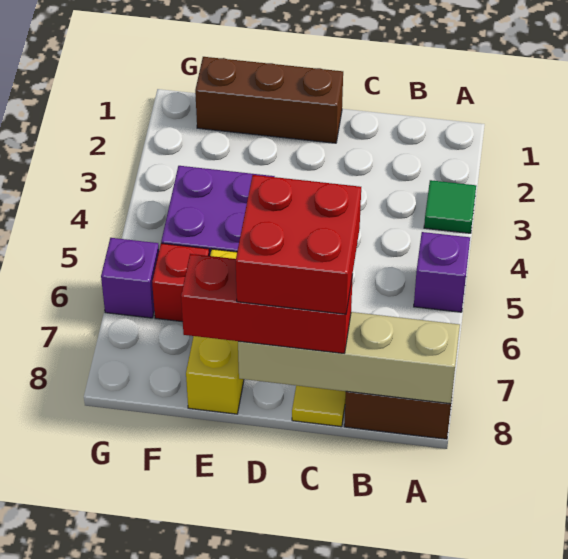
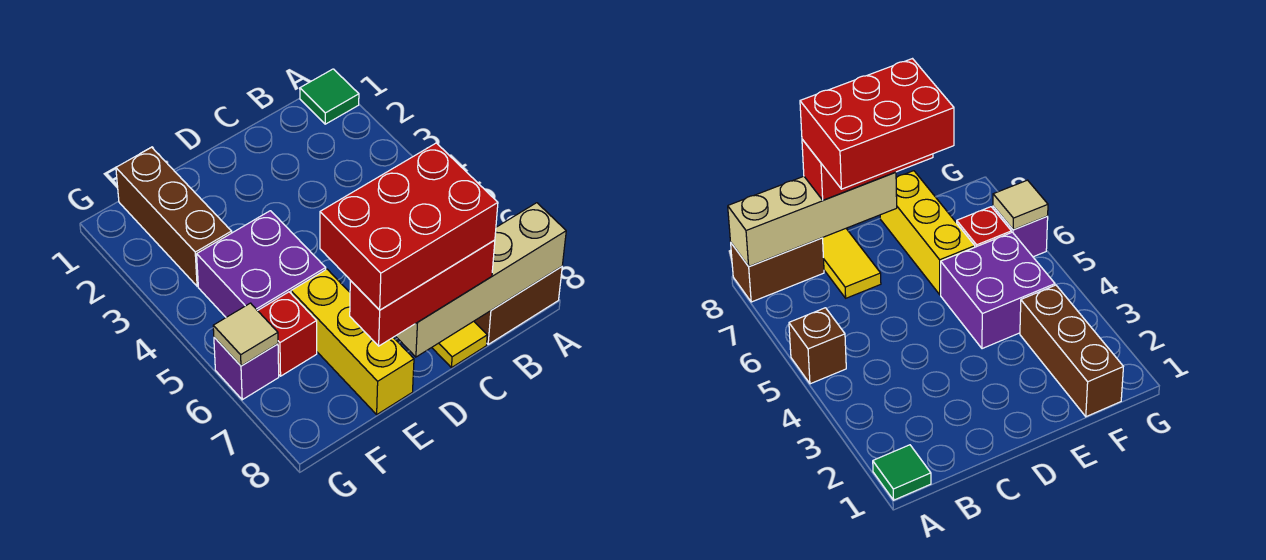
green 1x1 tile [424,180,476,233] -> green 1x1 tile moved to [300,69,359,124]
purple 1x1 brick [414,232,470,312] -> brown 1x1 brick [789,308,846,384]
red 2x2 brick [236,175,361,314] -> red 2x3 brick [320,143,498,310]
brown 1x3 brick [195,57,343,143] -> brown 1x3 brick turned to [116,147,232,286]
none -> tan 1x1 tile [213,303,278,366]

